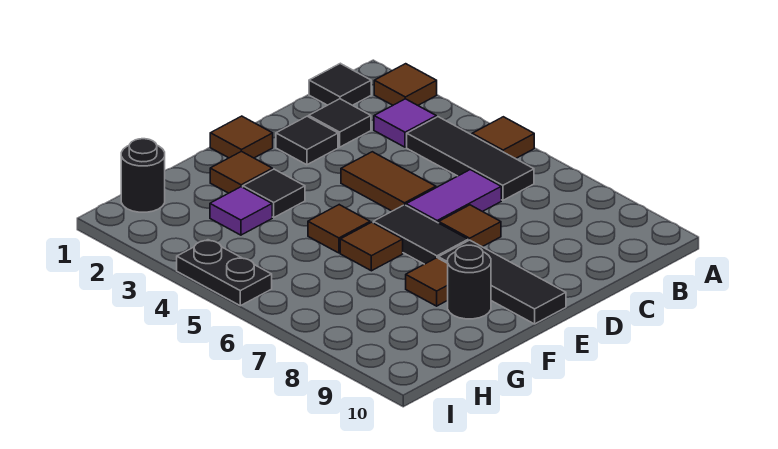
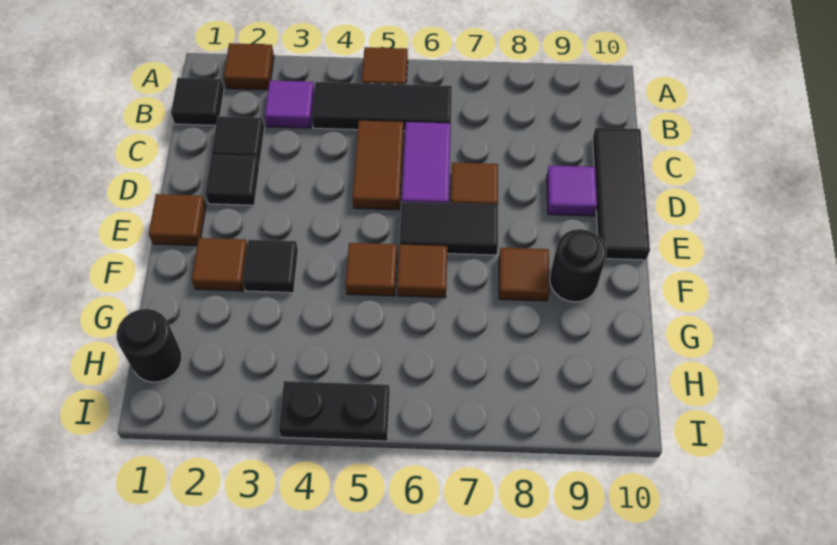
brown 1x2 tile [341,152,436,211] -> brown 1x2 tile turned to [353,121,404,210]
black 1x3 tile [438,240,566,324] -> black 1x3 tile turned to [593,128,650,260]
purple 1x1 tile [210,187,272,235] -> purple 1x1 tile moved to [547,165,597,216]

